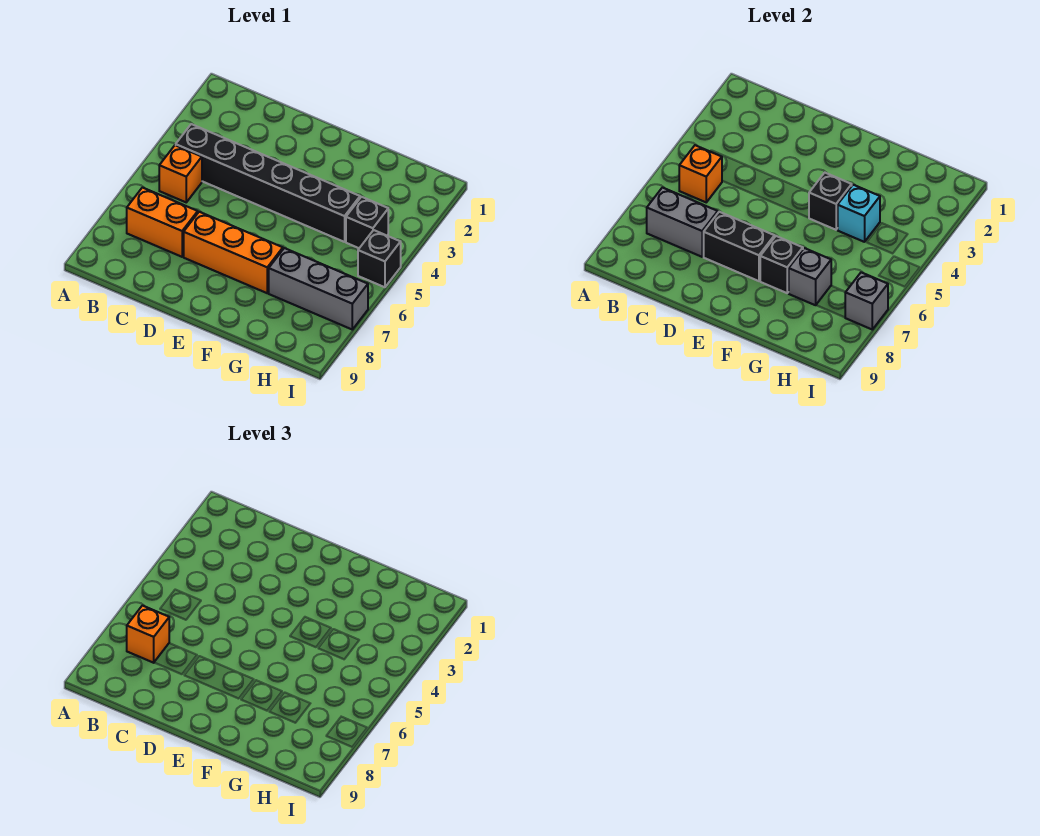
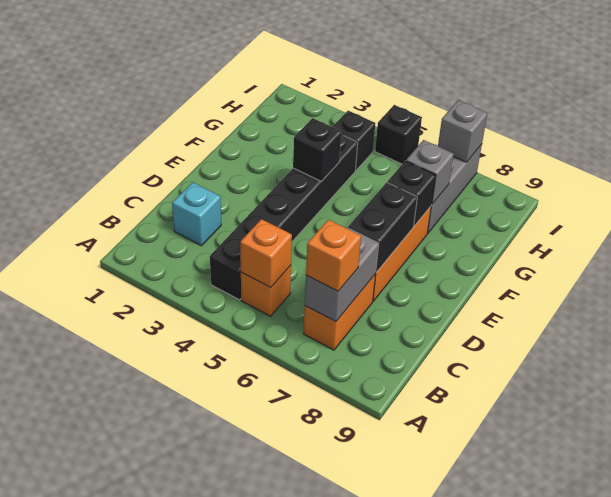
cyan 1x1 brick [838,185,880,242] -> cyan 1x1 brick moved to [172,182,221,246]

